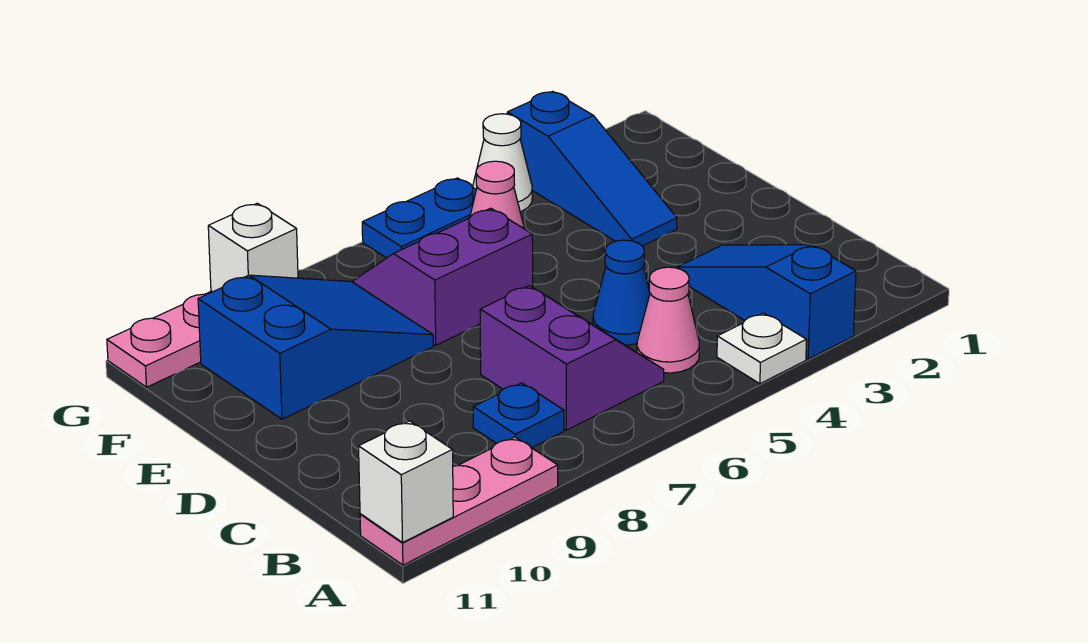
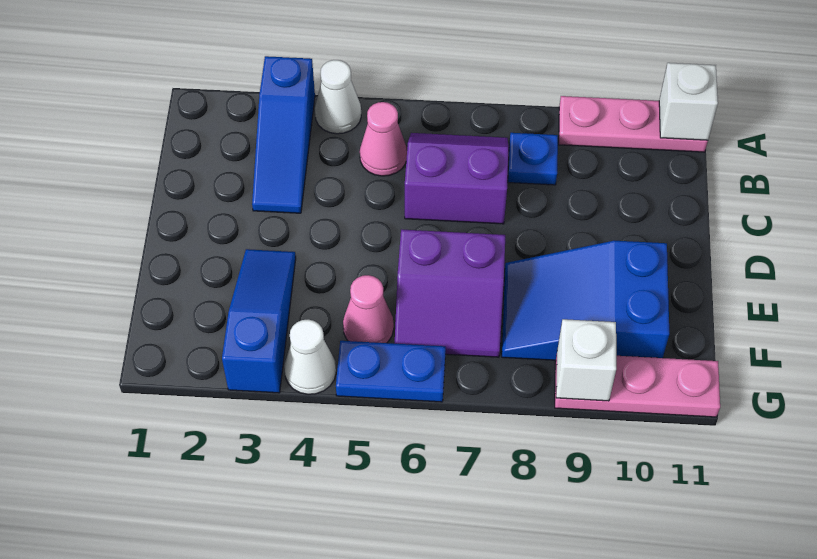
white 1x1 plate [717,313,807,384] -> white 1x1 cone [315,60,361,134]
purple 2x2 slope [480,286,664,430] -> purple 2x2 slope turned to [405,133,509,224]
blue 1x1 cone [593,240,650,345] -> none

